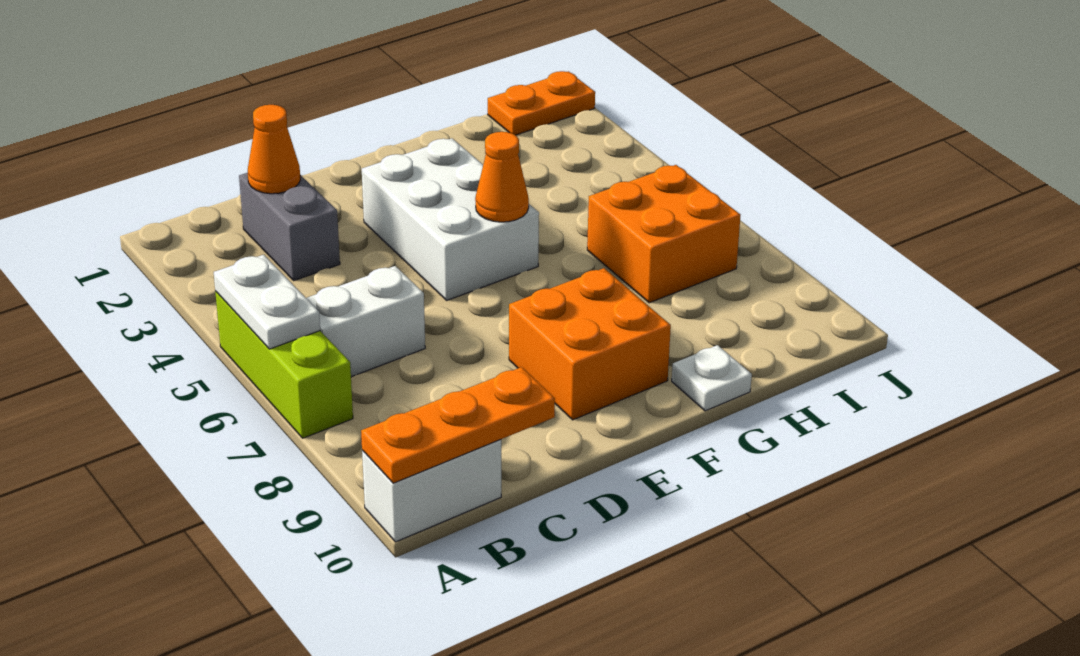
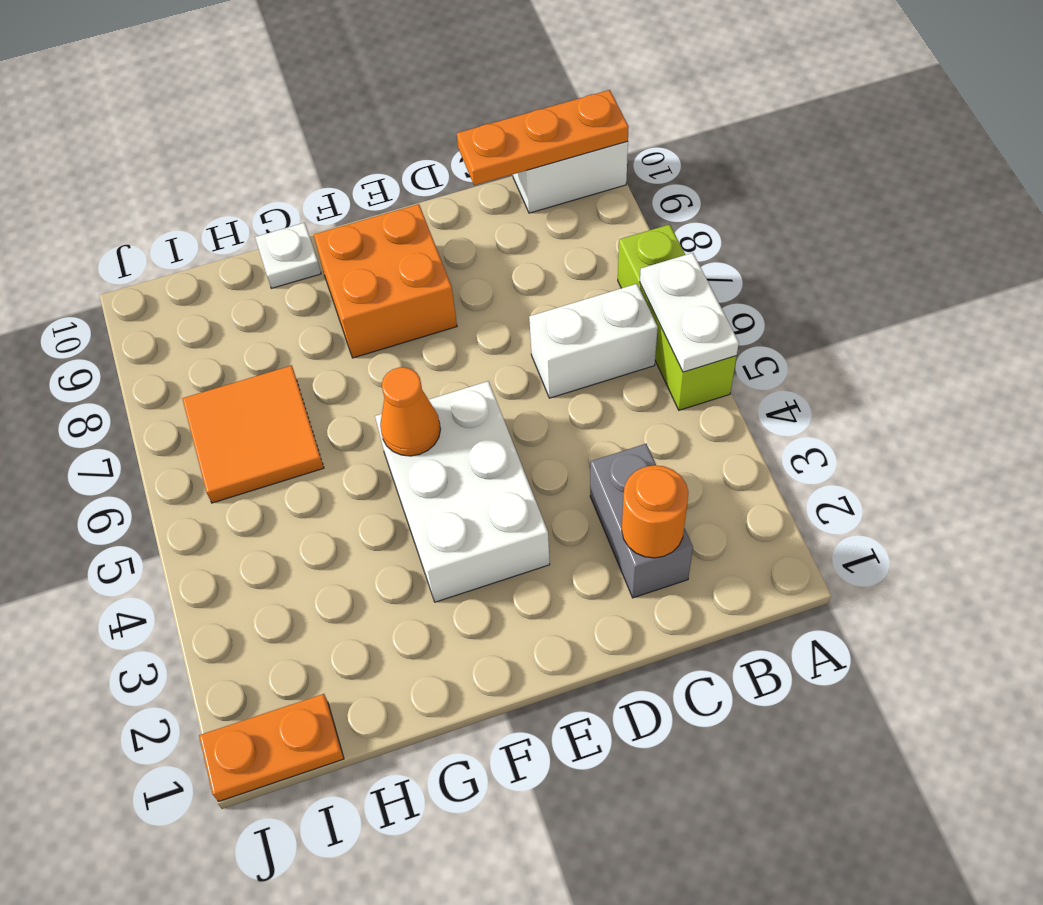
orange 1x1 cone [248,105,300,194] -> orange 1x1 round brick [622,465,689,558]
orange 2x2 brick [587,165,740,303] -> orange 2x2 tile [182,365,324,503]

